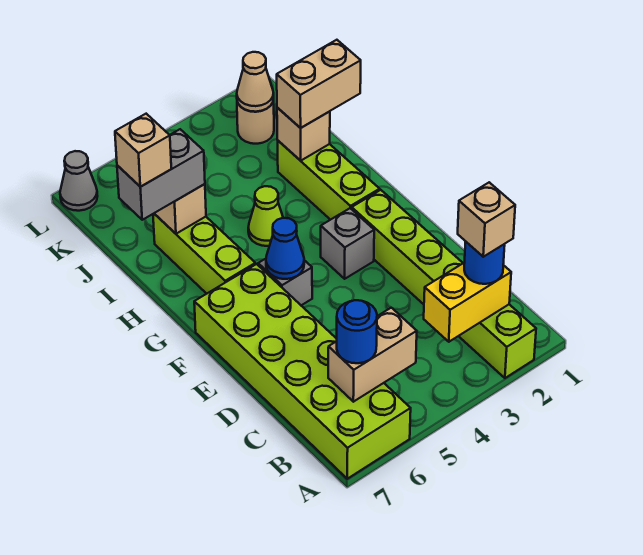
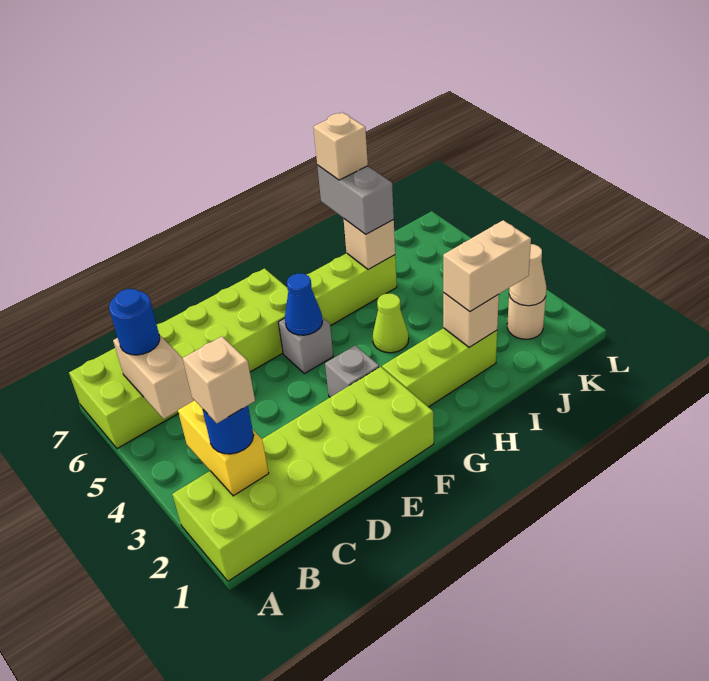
lime 1x6 brick [352,190,536,378] -> lime 2x6 brick [172,367,434,581]
tan 1x2 brick [277,40,361,128] -> tan 1x2 brick turned to [443,220,531,312]
grey 1x1 cone [60,151,97,211] -> none

